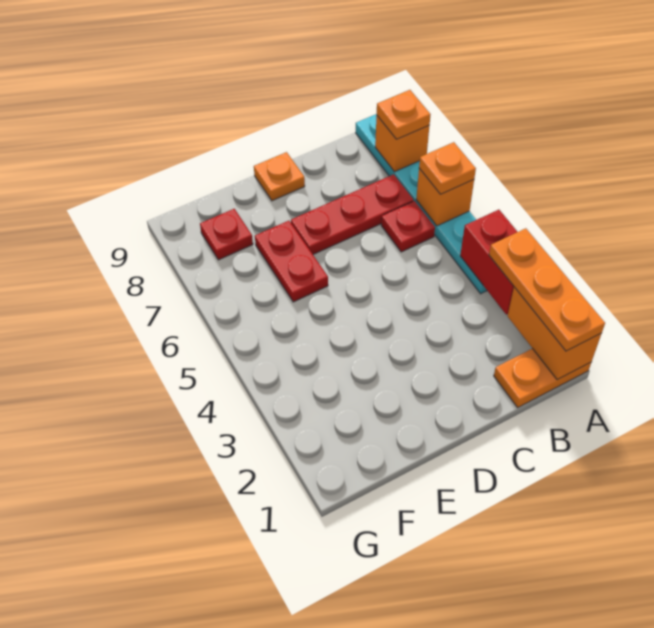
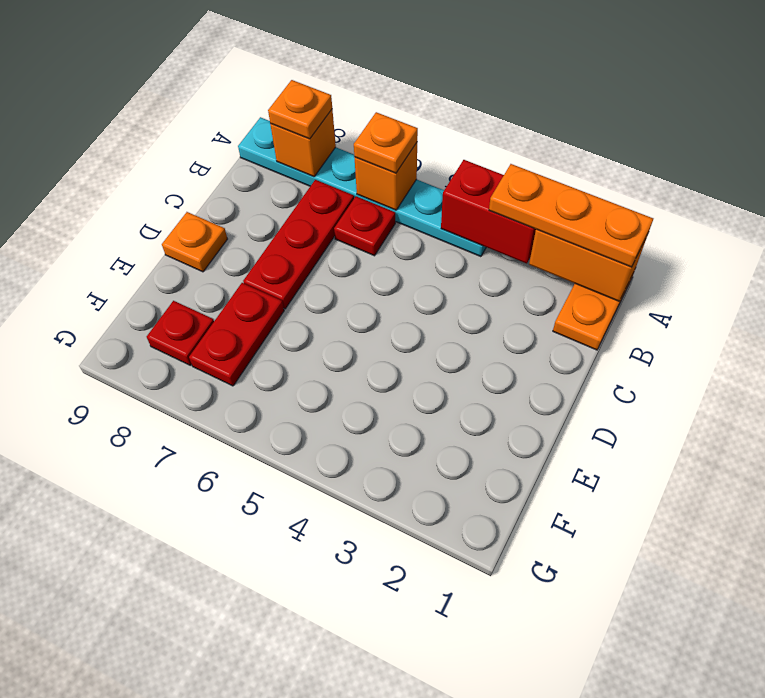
red 1x2 plate [255,221,328,302] -> red 1x2 plate turned to [189,283,284,386]

